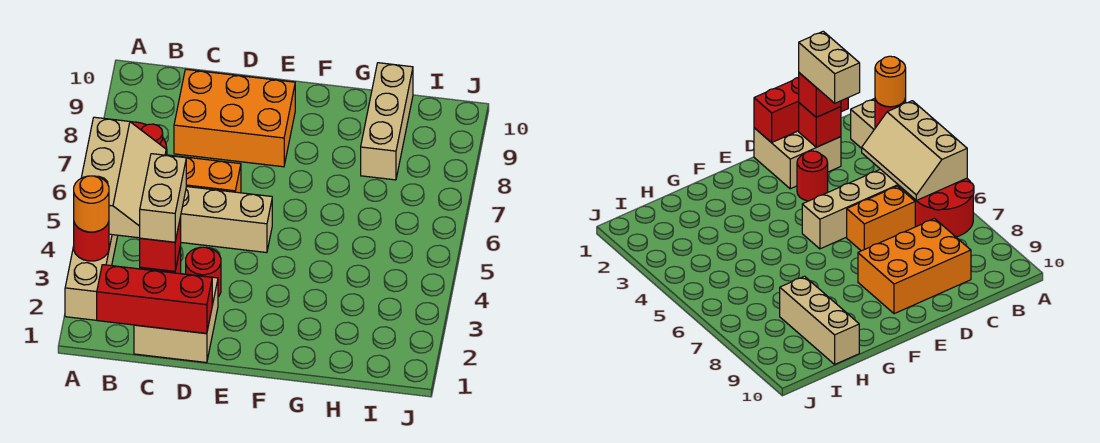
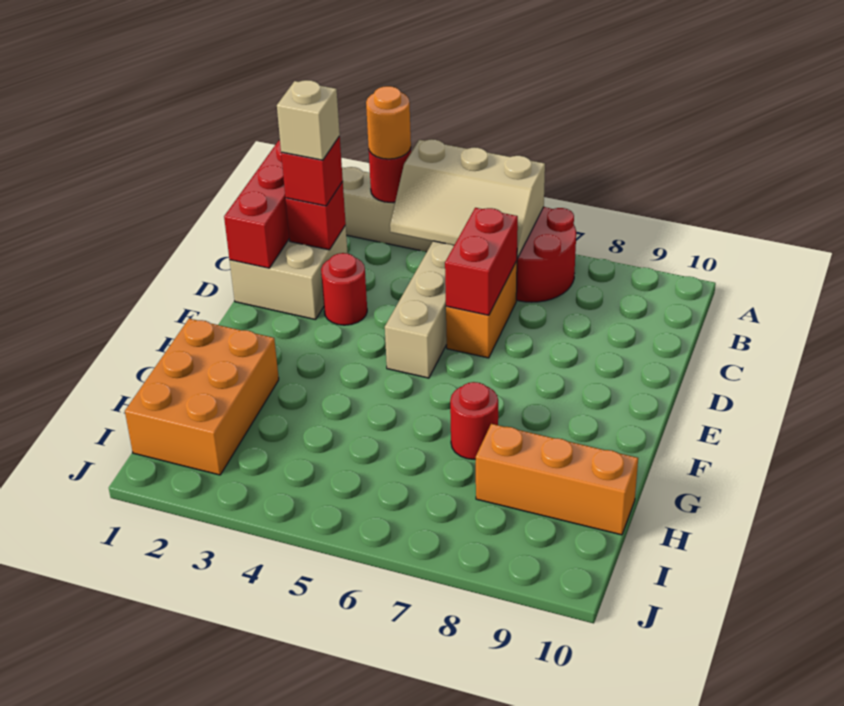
tan 1x2 brick [140,154,186,242] -> tan 1x1 brick [277,80,340,160]
none -> red 1x2 brick [445,208,518,315]
orange 2x3 brick [174,69,295,167] -> orange 2x3 brick moved to [125,319,279,475]
none -> red 1x1 round brick [450,382,498,459]
tan 1x3 brick [361,63,413,180] -> orange 1x3 brick [476,424,638,535]

